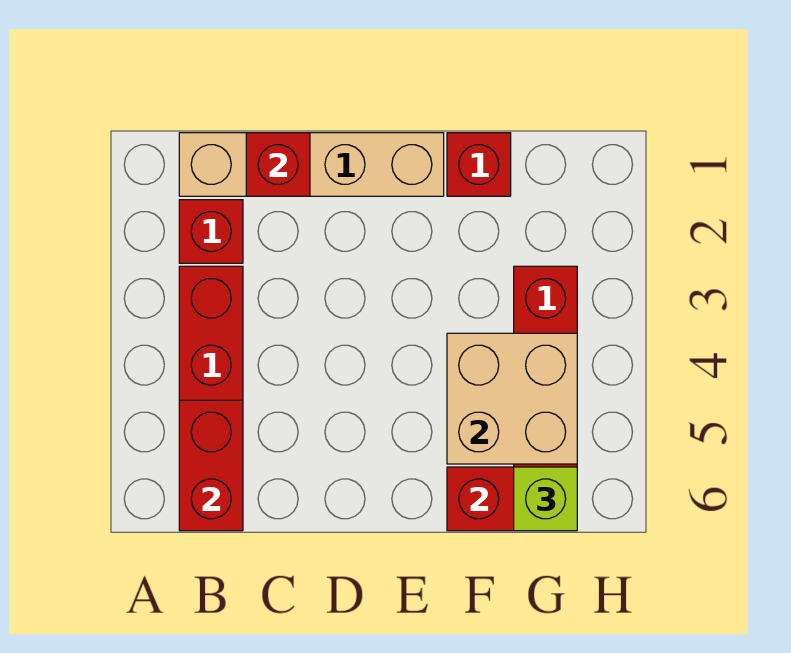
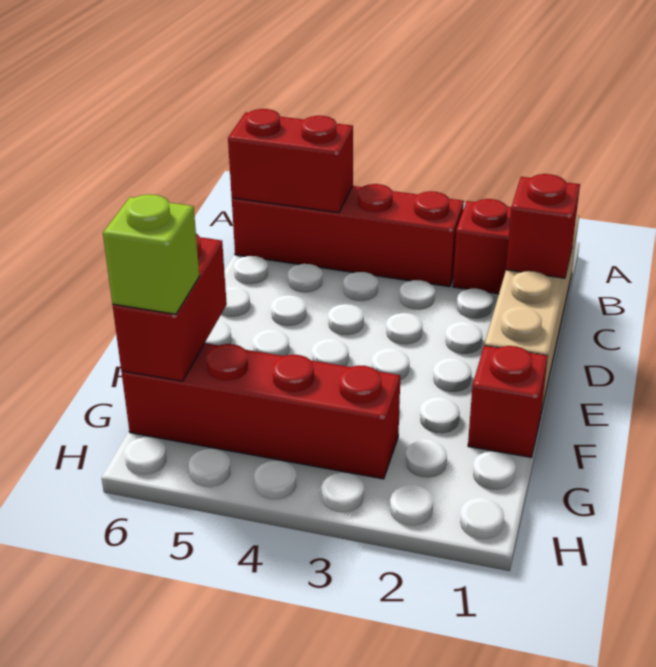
tan 2x2 brick [447,333,577,464] -> none

